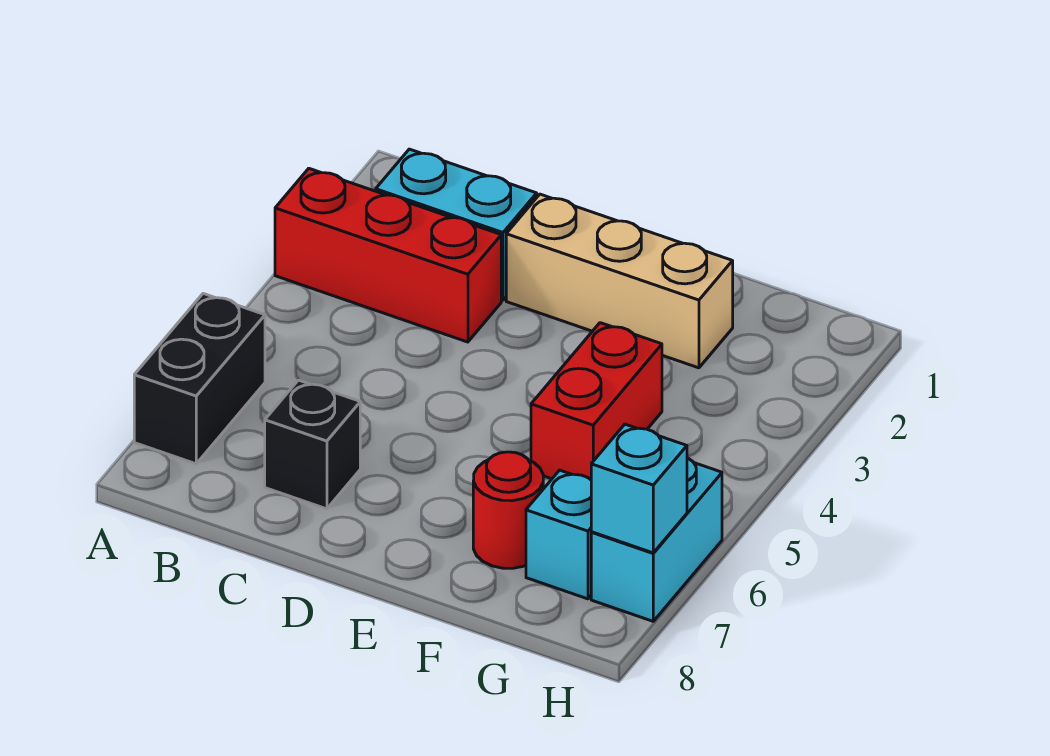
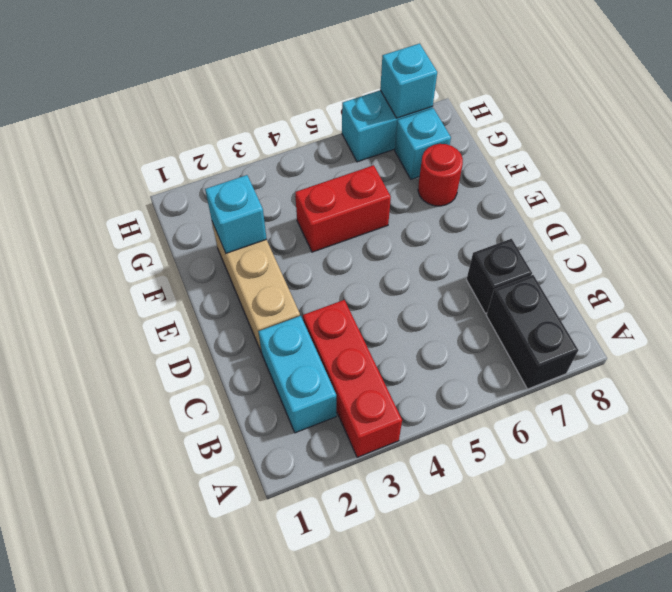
black 1x2 brick [134,294,265,464] -> black 1x2 brick turned to [486,275,578,389]
none -> cyan 1x1 brick [205,175,266,253]

